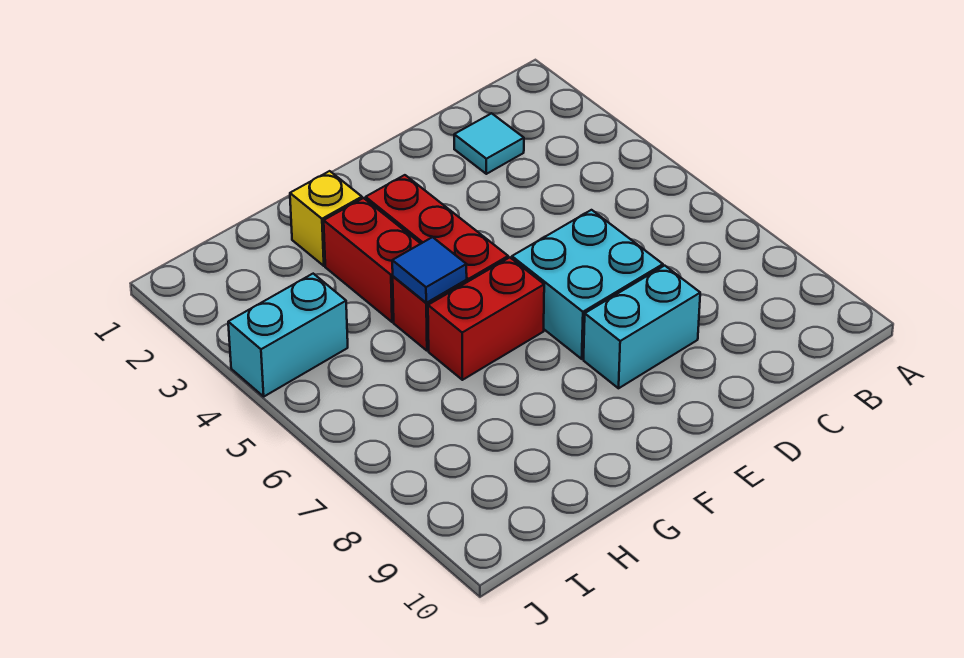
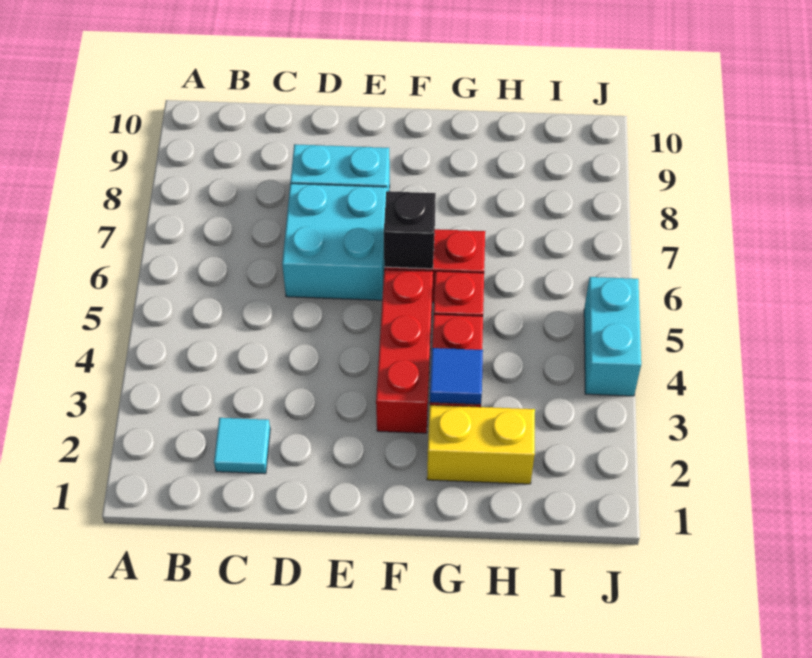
none -> black 1x1 brick [384,191,436,269]
yellow 1x1 brick [290,171,362,266] -> yellow 1x2 brick [427,405,535,484]
blue 1x1 tile [392,237,467,303] -> blue 1x1 tile moved to [430,348,483,404]
cyan 1x2 brick [228,274,348,396] -> cyan 1x2 brick turned to [584,277,641,396]

